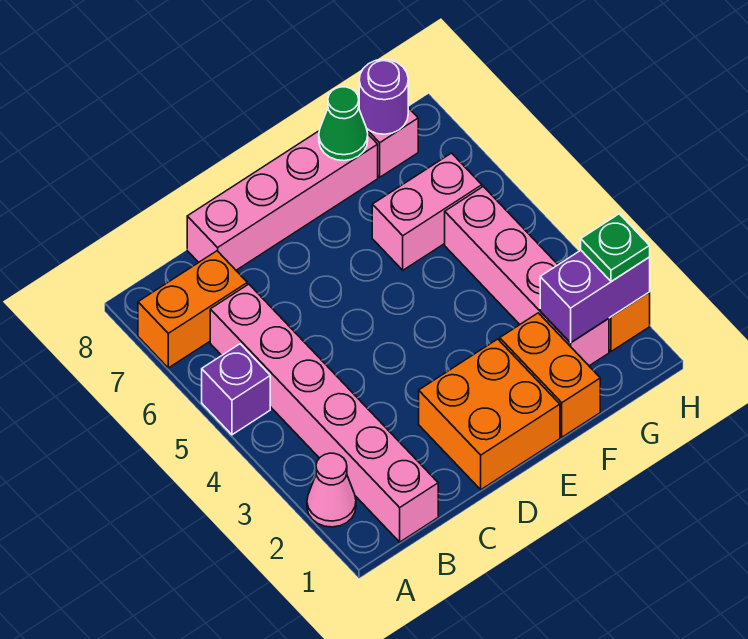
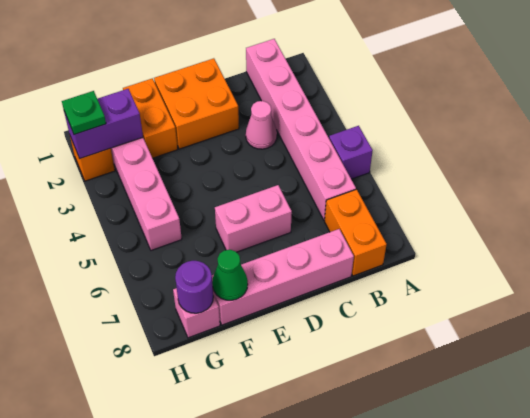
pink 1x1 cone [307,453,356,527] -> pink 1x1 cone moved to [246,101,277,149]
orange 1x2 brick [138,251,247,368] -> orange 1x2 brick turned to [325,189,387,276]
pink 1x2 brick [372,153,482,270] -> pink 1x2 brick moved to [215,185,292,252]

